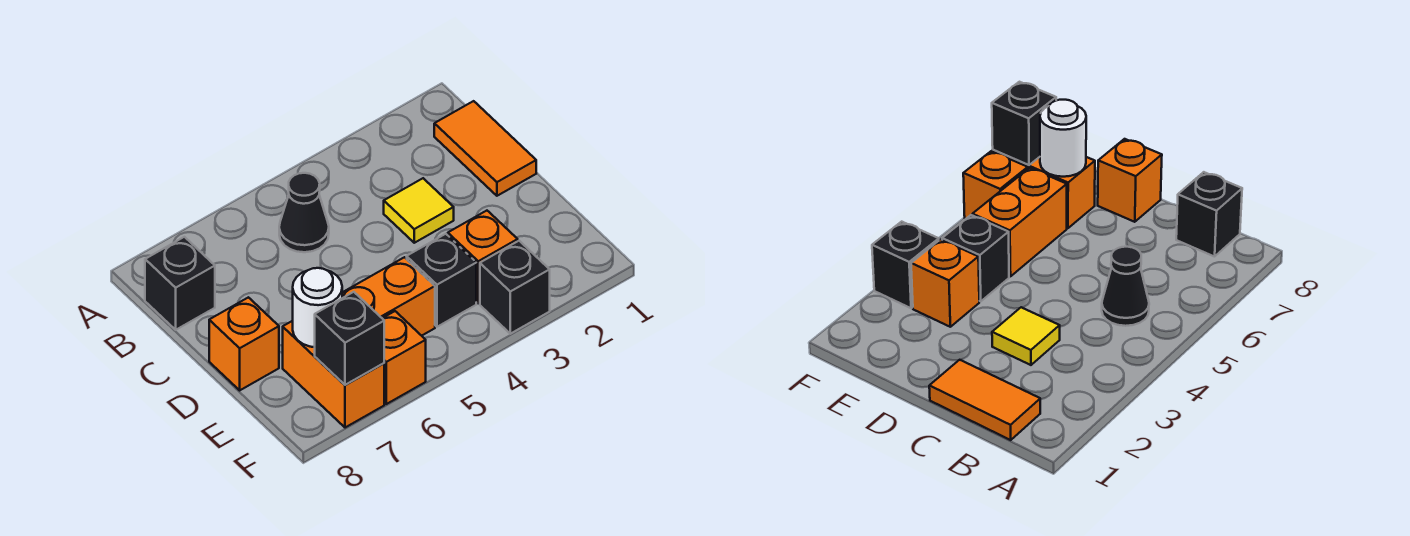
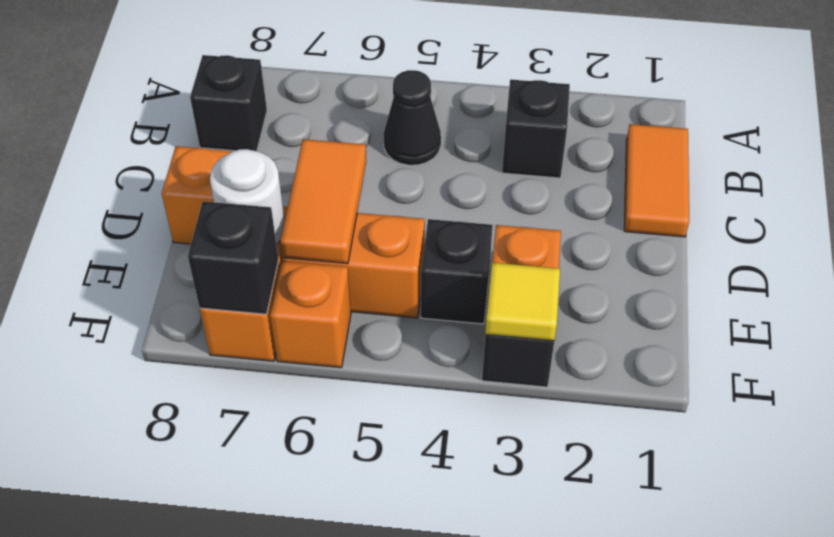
none -> black 1x1 brick [502,79,570,178]
yellow 1x1 tile [384,178,454,243] -> yellow 1x1 tile moved to [485,263,560,341]
none -> orange 1x2 tile [280,139,366,264]

